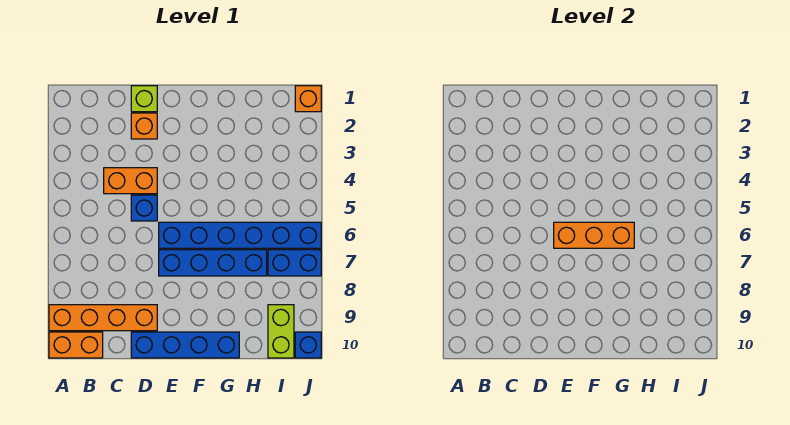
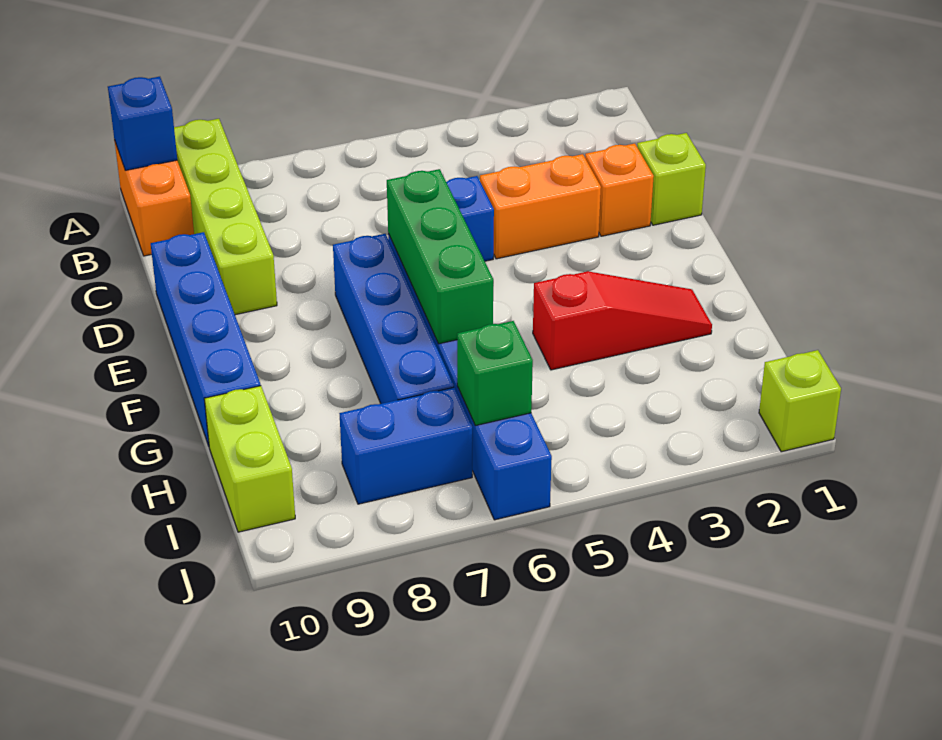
orange 1x4 brick [49,305,157,331] -> lime 1x4 brick [174,119,277,315]
orange 1x2 brick [104,168,157,194] -> orange 1x2 brick turned to [480,154,601,259]
orange 1x3 brick [554,222,634,248] -> green 1x3 brick [387,169,493,344]
none -> red 1x3 slope [533,271,712,370]
none -> green 1x1 brick [457,321,533,426]
blue 1x2 brick [268,250,321,276] -> blue 1x2 brick turned to [339,387,472,504]
lime 1x2 brick [268,305,294,358] -> lime 1x2 brick turned to [204,386,295,532]
orange 1x1 brick [295,86,321,112] -> lime 1x1 brick [759,350,841,452]
blue 1x1 brick [295,332,321,358] -> blue 1x1 brick moved to [108,77,177,170]

